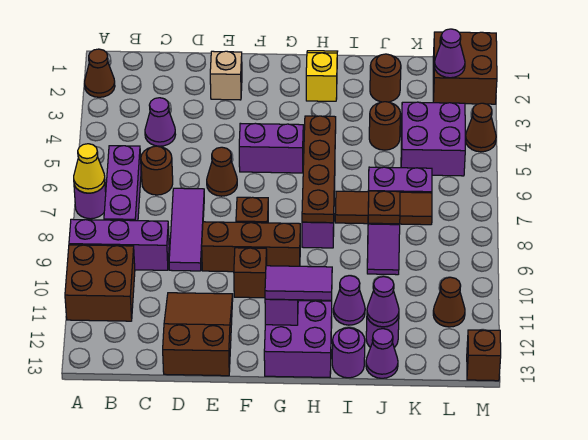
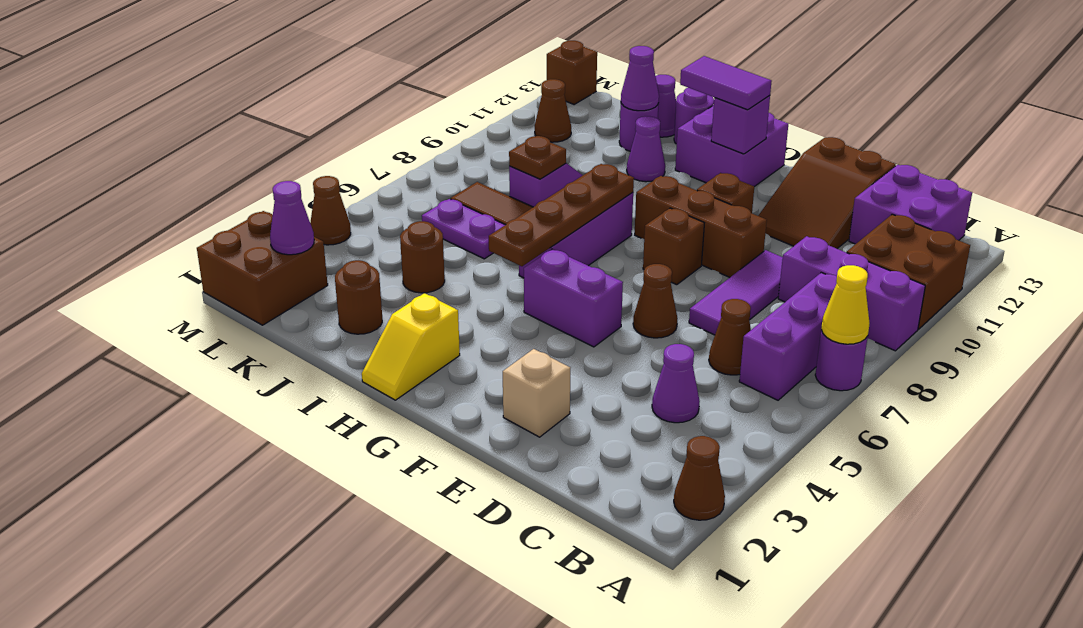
brown 1x1 round brick [141,146,173,195] -> brown 1x1 cone [709,299,751,375]
purple 2x2 brick [401,102,465,176] -> purple 2x2 brick moved to [849,165,972,244]

